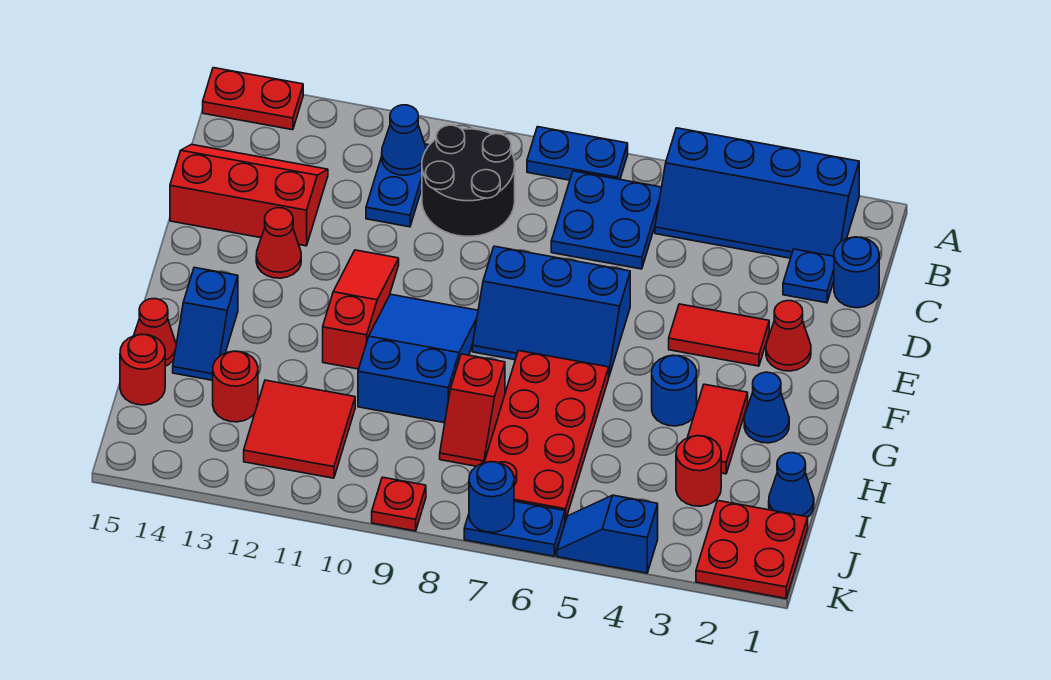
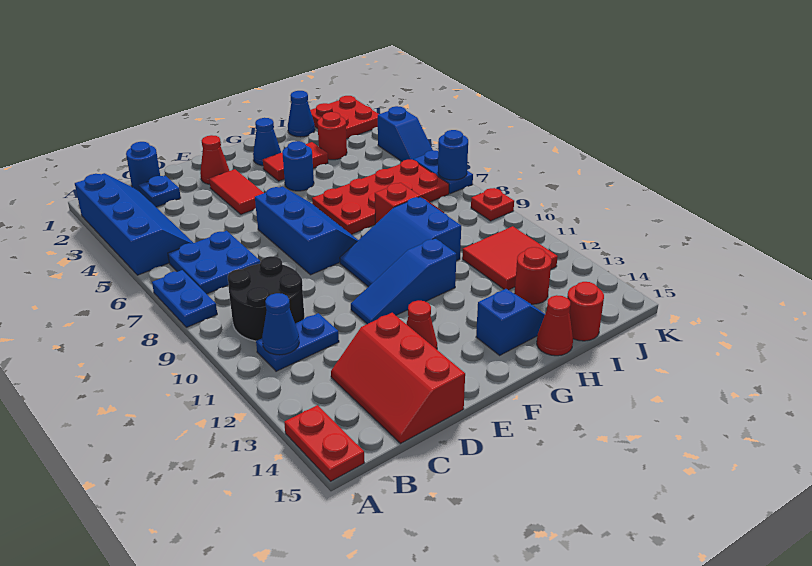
red 1x3 slope [323,250,399,369] -> blue 1x3 slope [351,238,456,324]

